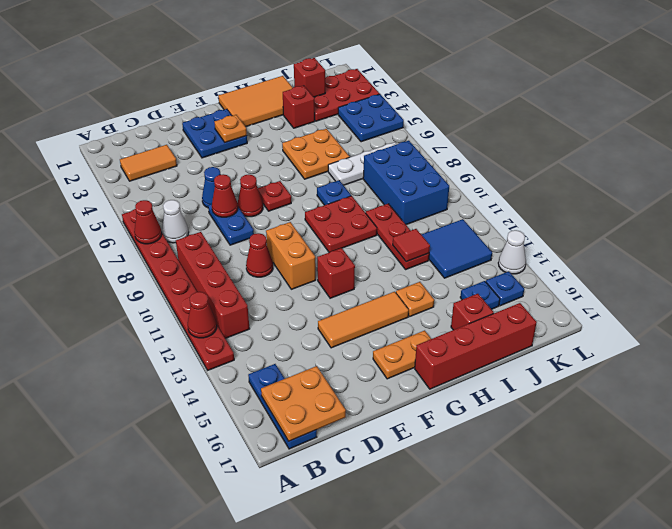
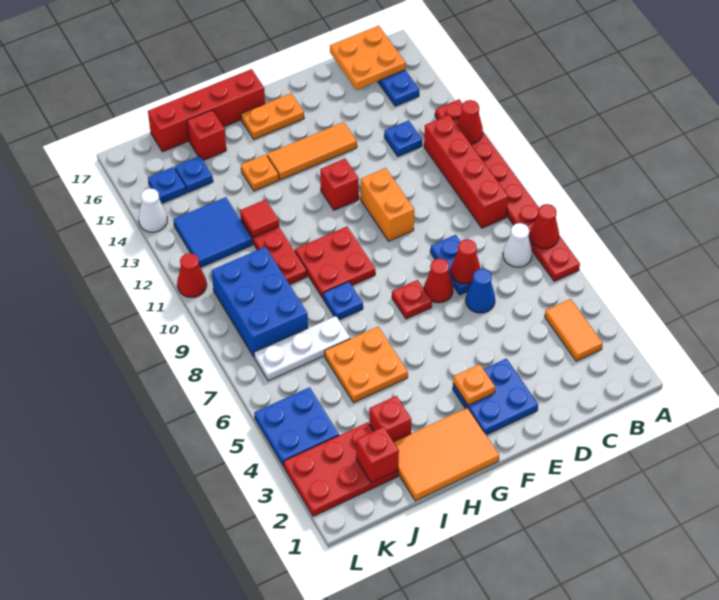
orange 1x2 tile [120,145,177,181] -> orange 1x2 tile turned to [545,299,603,361]
none -> blue 1x1 plate [384,120,422,156]
red 1x1 cone [246,233,273,277] -> red 1x1 cone moved to [177,253,207,297]

